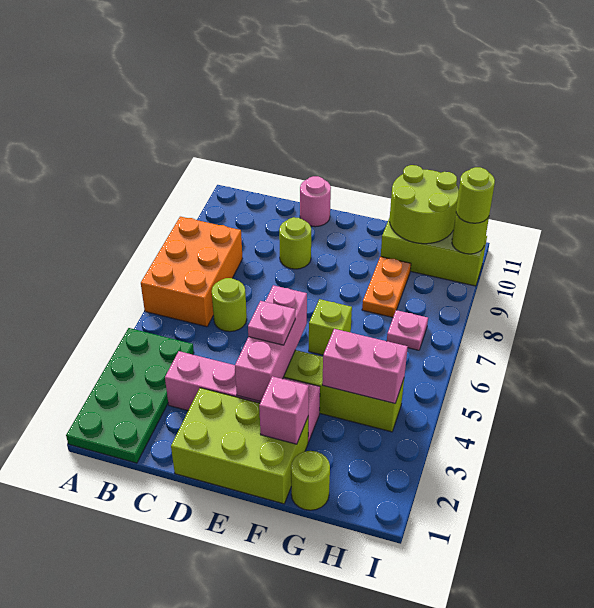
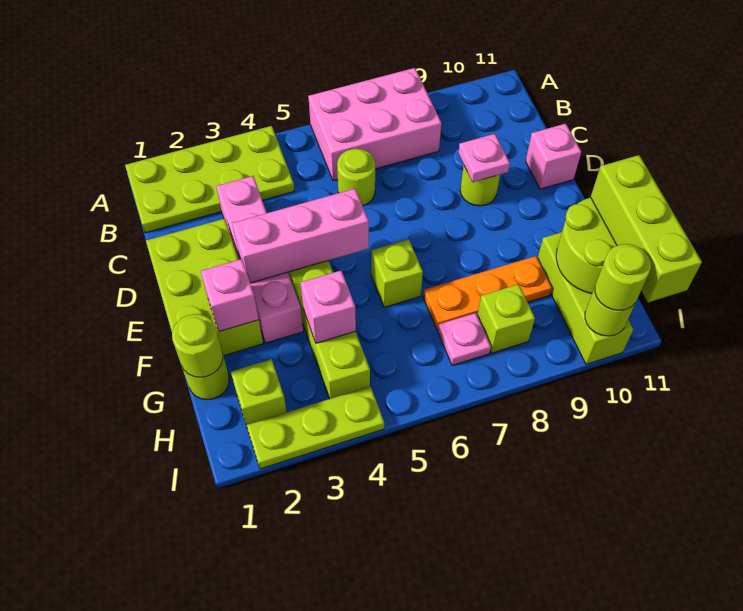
green 2x4 plate [66,328,194,463] -> lime 2x4 plate [125,126,294,233]
orange 2x3 brick [141,217,243,327] -> pink 2x3 brick [308,68,442,181]
pink 1x1 round brick [300,176,331,227] -> pink 1x1 brick [526,124,581,189]
pink 1x1 plate [248,301,295,345] -> pink 1x1 plate moved to [458,134,510,182]
none -> lime 1x1 round brick [172,314,223,377]
pink 1x2 brick [322,329,408,403] -> pink 1x1 brick [301,270,356,343]
orange 1x2 plate [362,257,411,317] -> orange 1x3 plate [423,256,552,330]
none -> lime 1x3 brick [591,155,702,302]
none -> lime 1x1 brick [231,359,287,425]
none -> lime 1x1 brick [477,284,535,353]
none -> lime 1x3 plate [246,386,384,469]

